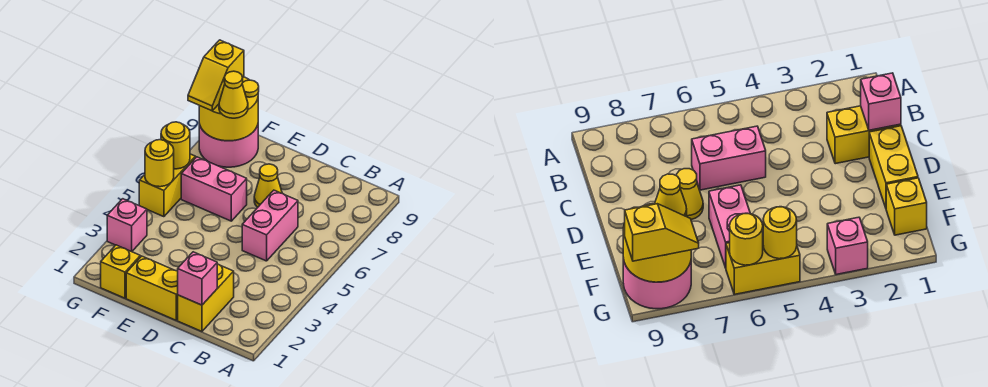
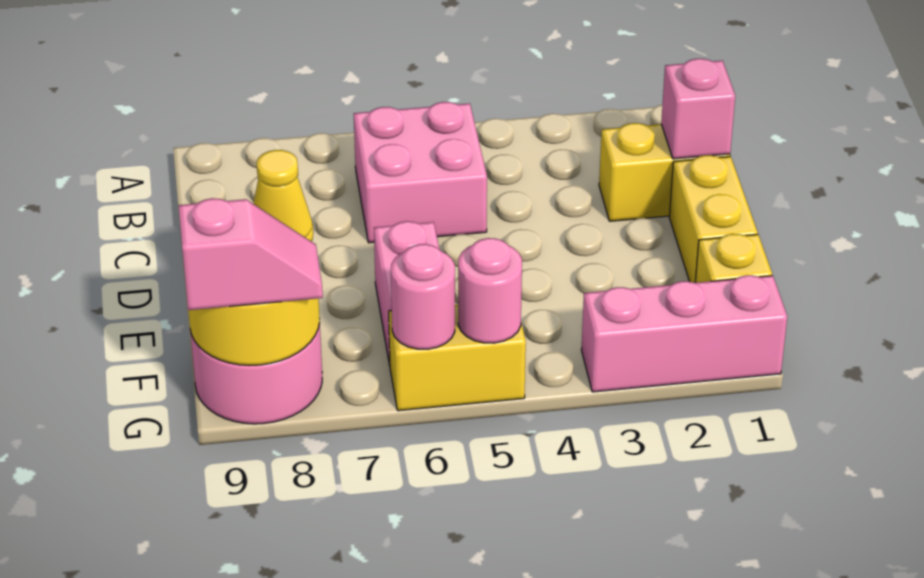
pink 1x2 brick [242,190,298,261] -> pink 2x2 brick [354,102,487,243]
yellow 1x1 cone [254,164,282,207] -> none
pink 1x1 brick [107,199,147,251] -> pink 1x3 brick [581,275,787,392]
yellow 1x1 round brick [145,140,174,187] -> pink 1x1 round brick [458,238,522,343]
yellow 1x1 round brick [161,122,190,169] -> pink 1x1 round brick [391,244,455,349]
yellow 1x2 slope [188,40,244,111] -> pink 1x2 slope [178,198,323,310]

